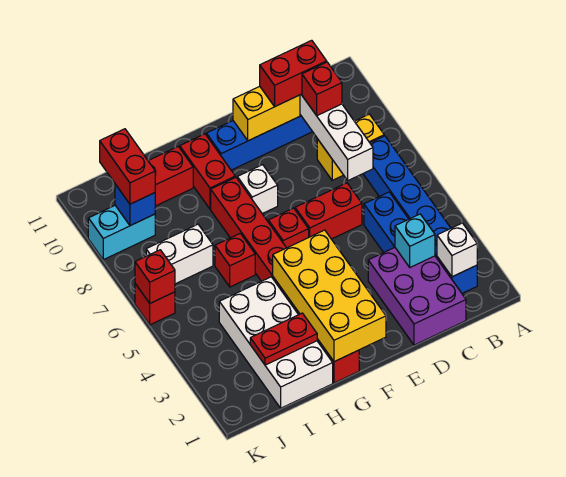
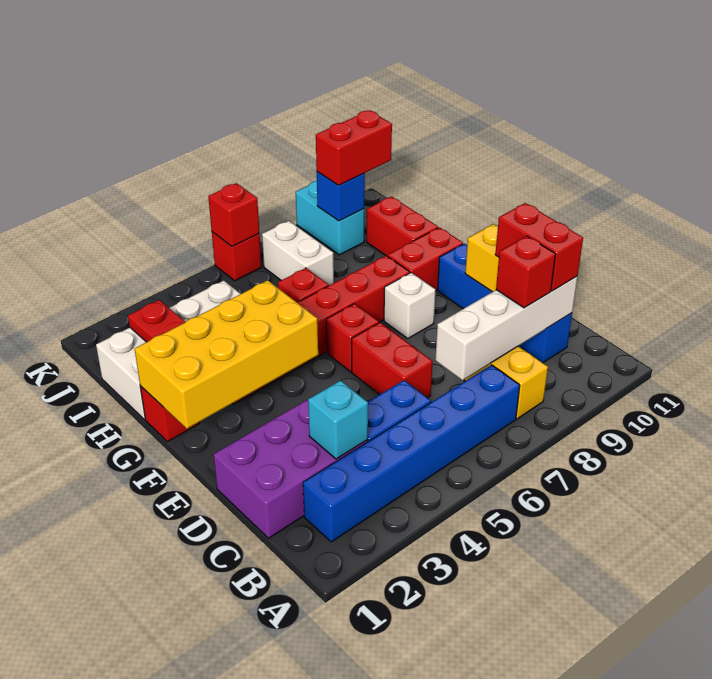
white 1x1 brick [437,223,477,277] -> none

